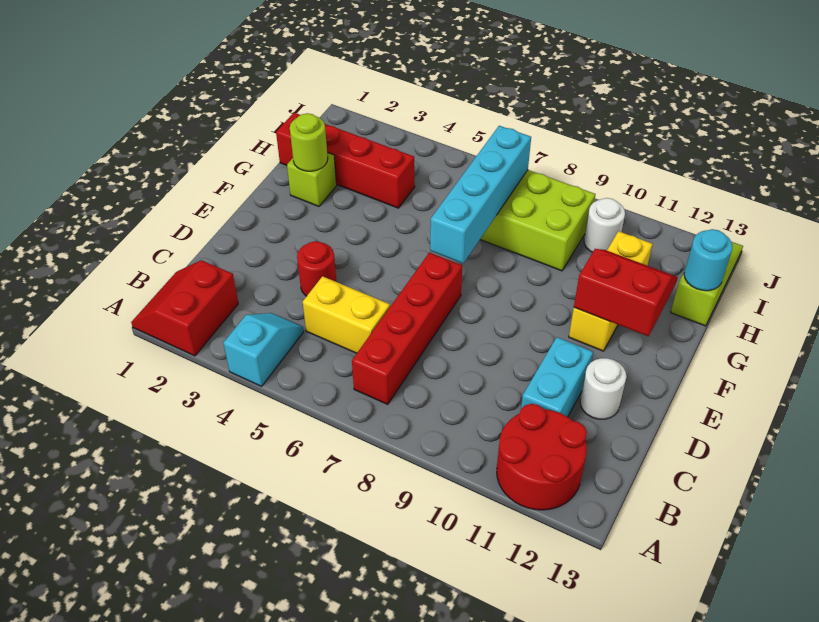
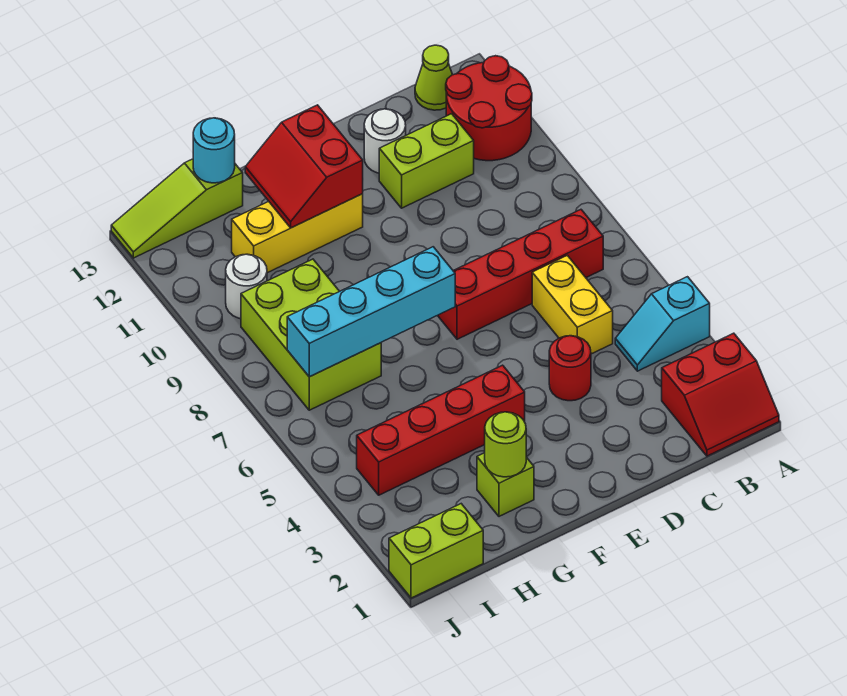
none -> lime 1x1 cone [415,45,452,110]
cyan 1x2 brick [521,337,593,417] -> lime 1x2 brick [379,114,474,208]
red 1x4 brick [276,113,415,208] -> red 1x4 brick turned to [357,365,525,495]
none -> lime 1x2 brick [389,504,483,598]

